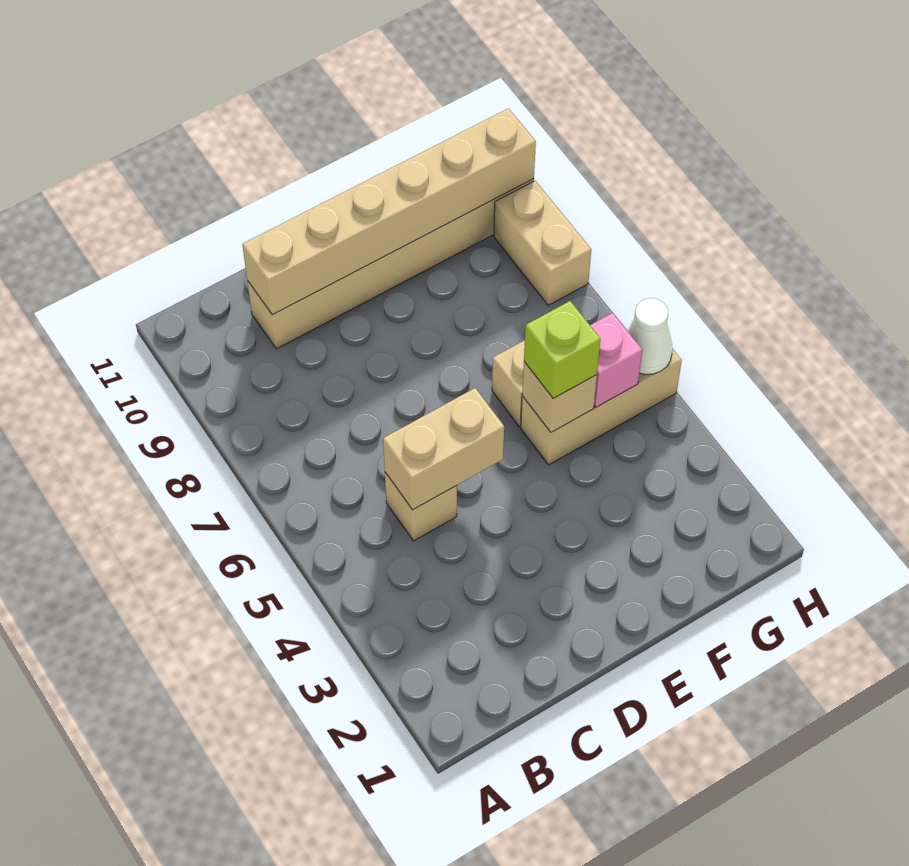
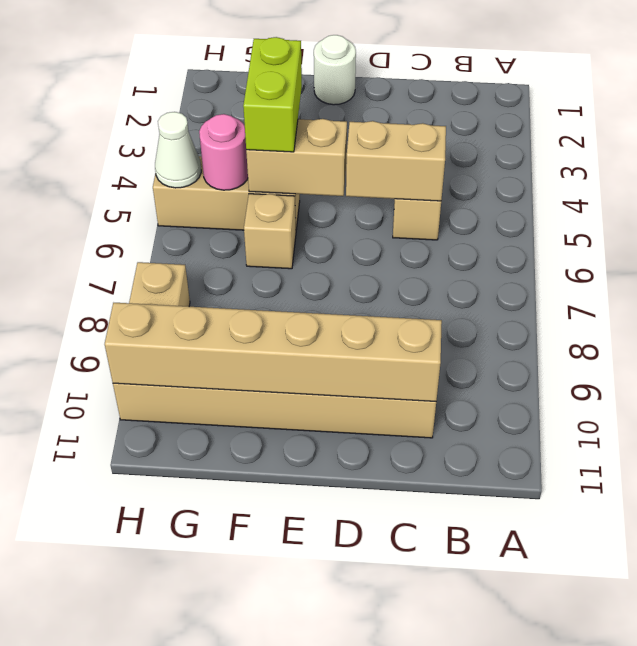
none -> white 1x1 round brick [314,35,356,105]
tan 1x1 brick [522,362,597,432] -> tan 1x2 brick [246,119,347,196]
lime 1x1 brick [524,301,600,398] -> lime 1x2 brick [243,37,302,152]
pink 1x1 brick [590,313,642,407] -> pink 1x1 round brick [199,114,248,190]

